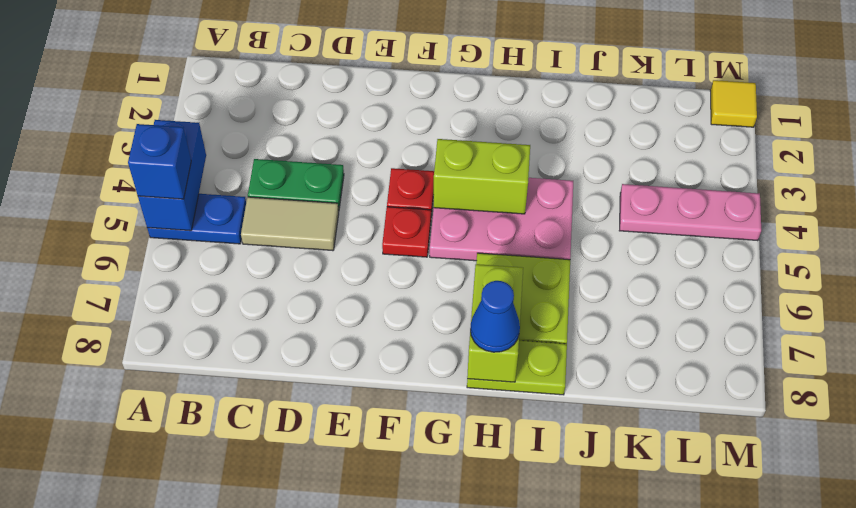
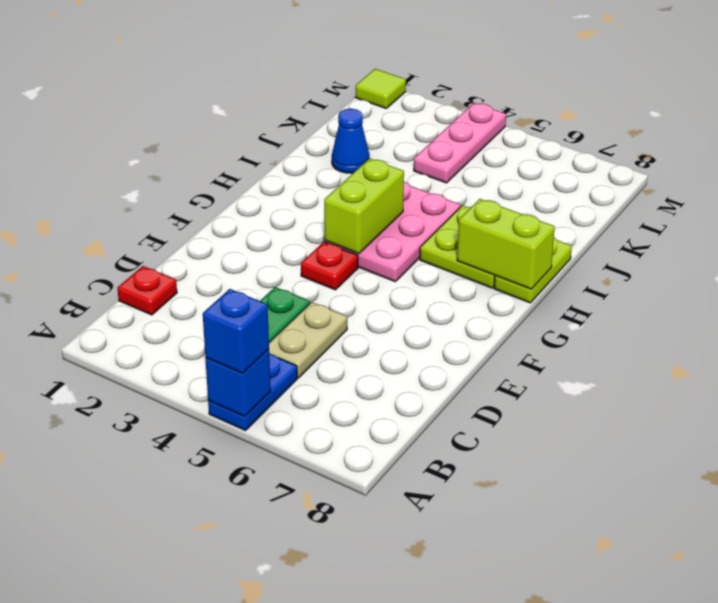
blue 1x2 brick [138,120,206,231] -> blue 1x1 brick [205,349,271,417]
tan 1x2 tile [241,197,339,251] -> tan 1x2 plate [269,302,347,378]
red 1x1 plate [382,207,431,257] -> red 1x1 plate moved to [117,266,177,315]
blue 1x1 cone [470,281,520,352] -> blue 1x1 cone moved to [332,109,370,173]
yellow 1x1 tile [711,80,757,127] -> lime 1x1 tile [356,69,406,108]

